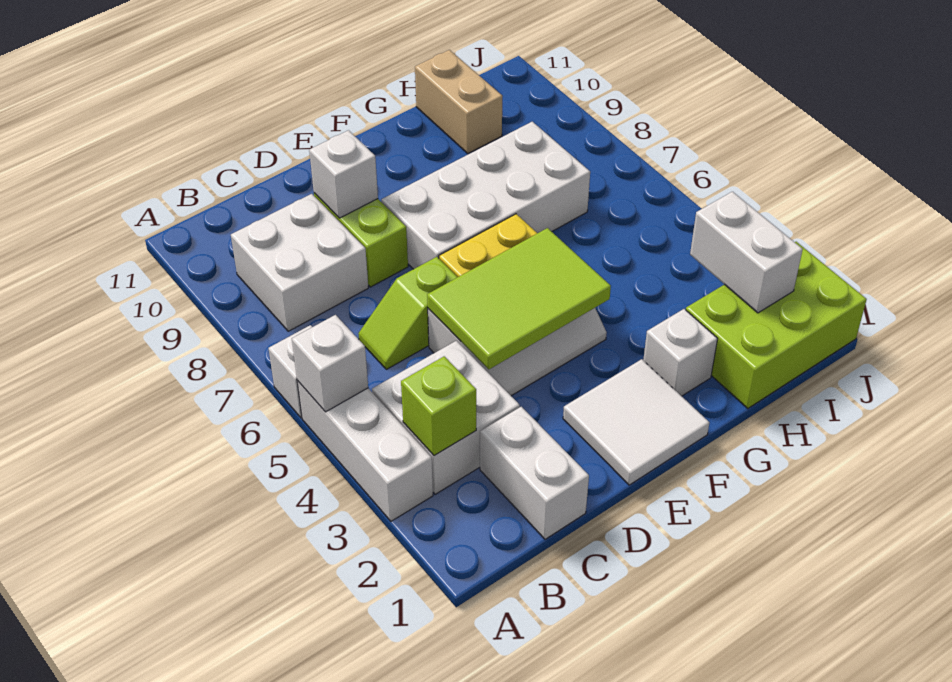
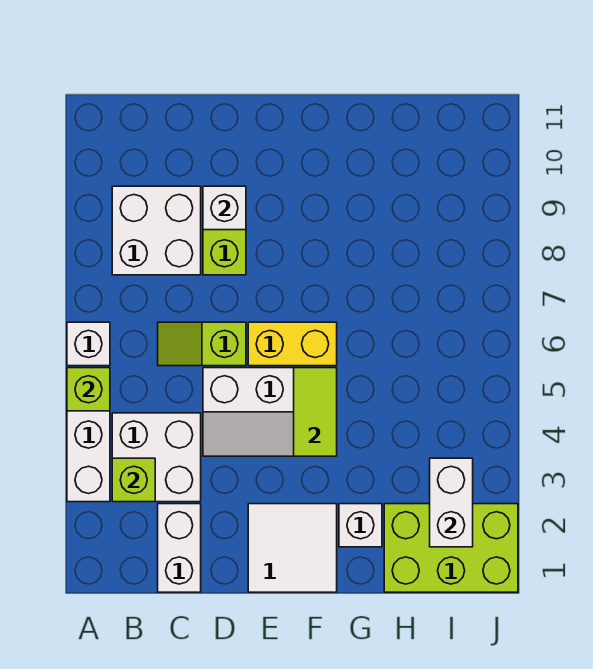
white 1x1 brick [292,315,368,412] -> lime 1x1 brick [67,368,110,411]
lime 2x3 tile [427,228,611,369] -> lime 1x2 tile [294,368,337,456]
white 2x4 brick [381,122,590,269] -> none
tan 1x2 brick [415,50,503,153] -> none

